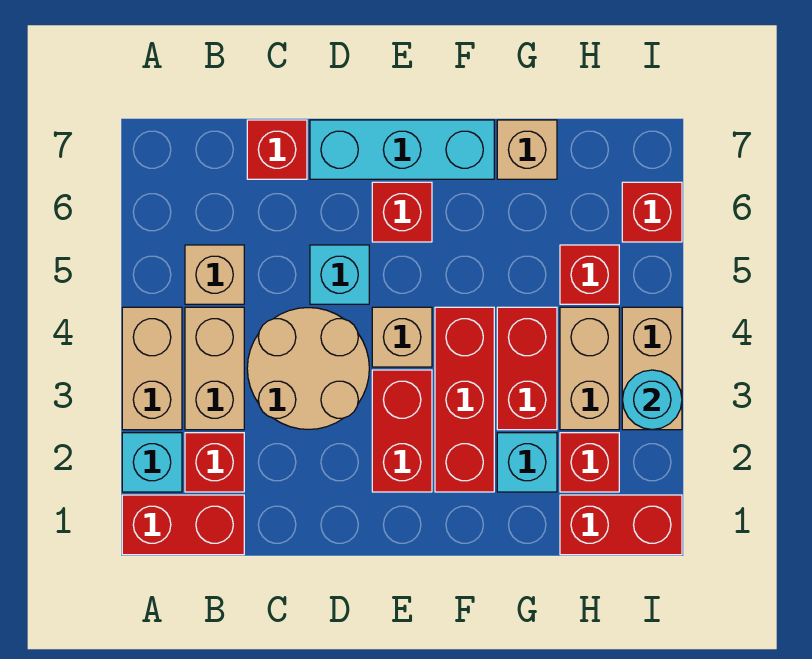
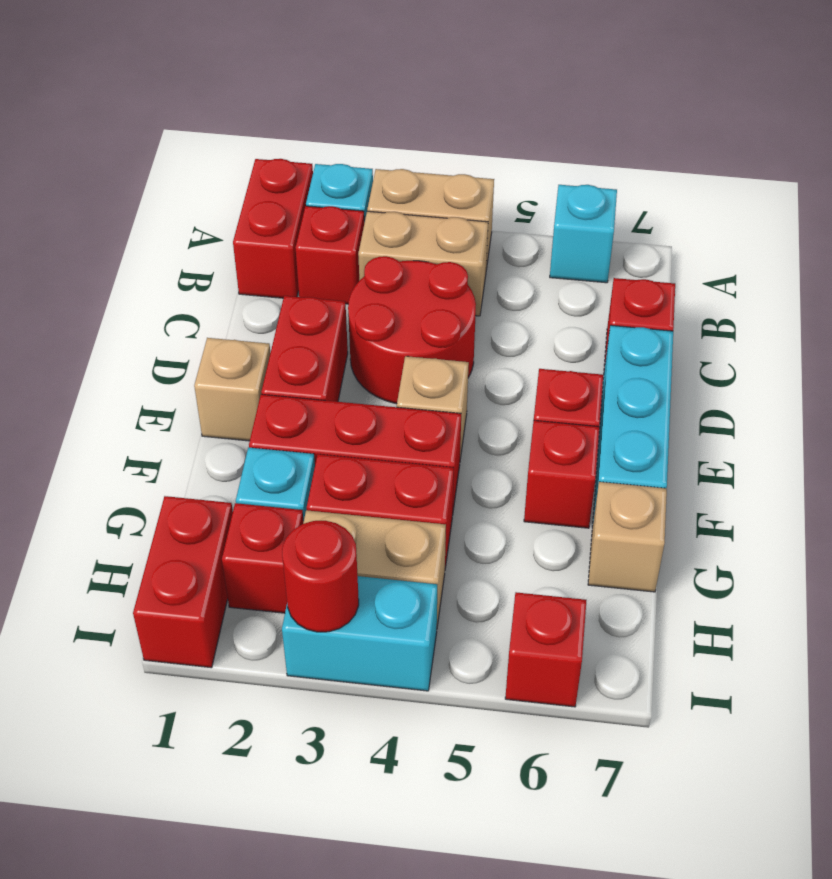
tan 1x1 brick [185,245,244,304] -> tan 1x1 brick moved to [194,338,270,441]
tan 2x2 round brick [247,308,369,430] -> red 2x2 round brick [348,256,476,404]
cyan 1x1 brick [310,245,369,304] -> cyan 1x1 brick moved to [550,185,617,283]
red 1x2 brick [372,370,432,492] -> red 1x2 brick turned to [261,296,348,402]
red 1x1 brick [560,245,619,304] -> red 1x1 brick moved to [524,420,599,528]
tan 1x2 brick [622,307,682,430] -> cyan 1x2 brick [282,576,437,691]
cyan 1x1 round brick [622,370,682,430] -> red 1x1 round brick [282,521,359,632]

